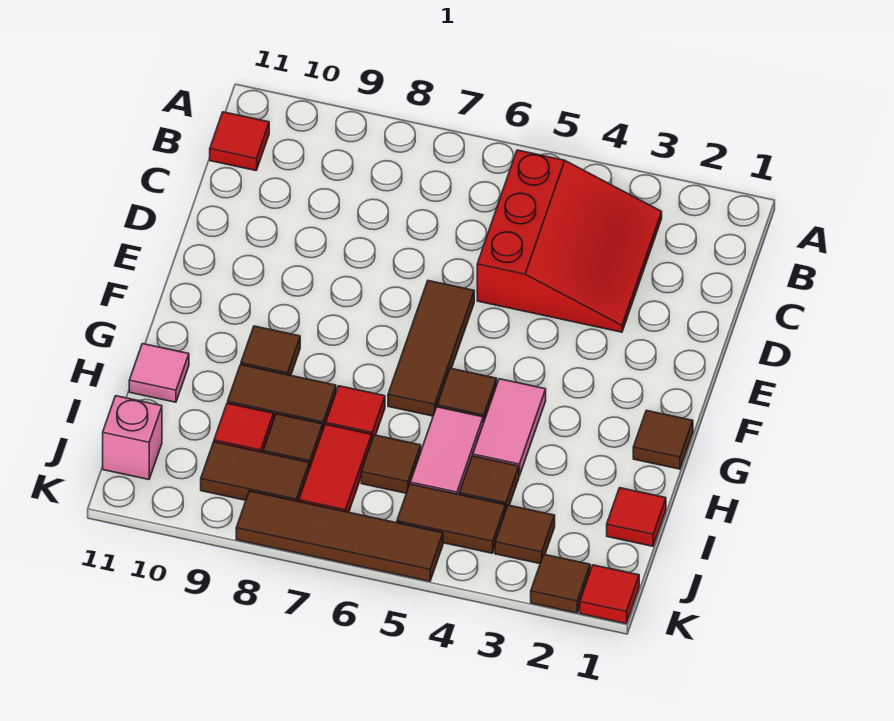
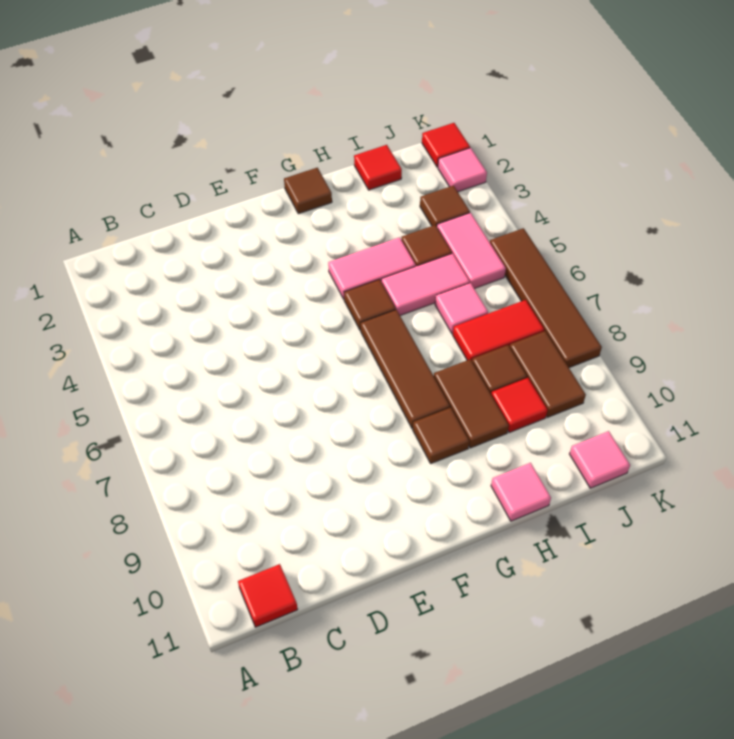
red 3x3 slope [477,150,662,332] -> none
brown 1x3 tile [388,281,474,416] -> brown 1x3 tile turned to [361,310,450,428]
red 1x1 tile [326,386,385,439] -> none
brown 1x1 tile [361,435,421,493] -> pink 1x1 tile [435,283,488,334]
brown 1x2 tile [397,484,505,553] -> pink 1x2 tile [437,213,506,289]
pink 1x1 brick [103,396,162,480] -> pink 1x1 tile [570,431,630,488]
brown 1x1 tile [531,554,590,613] -> pink 1x1 tile [438,148,487,192]

